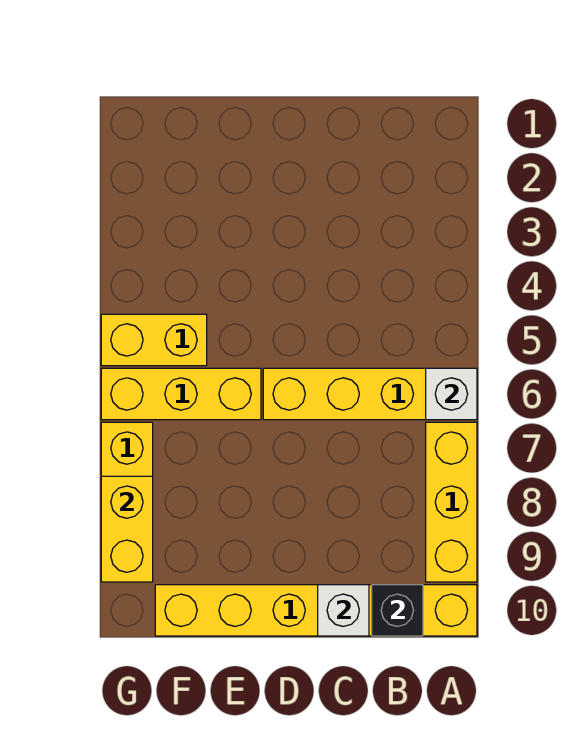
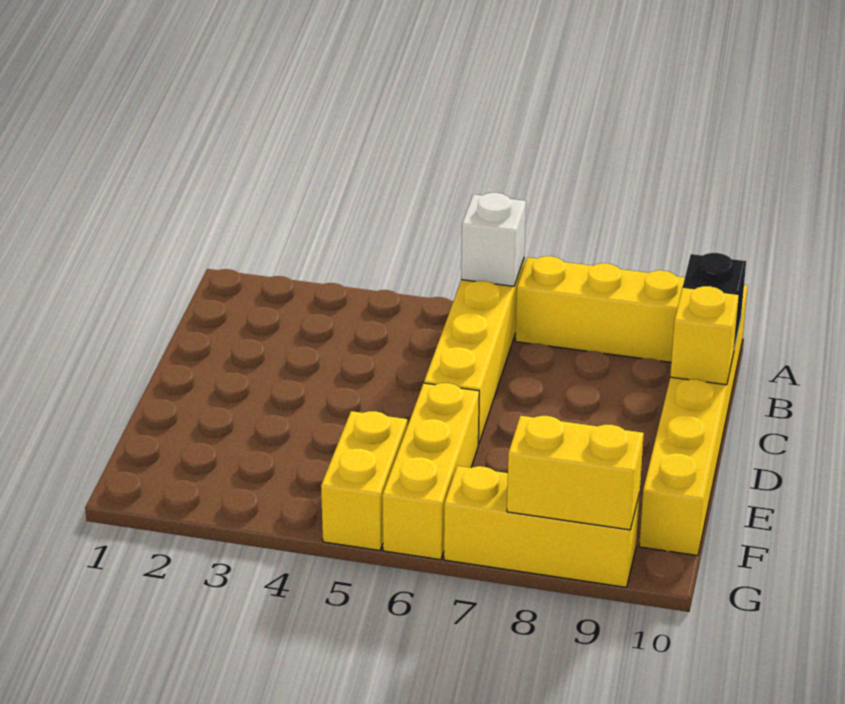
white 1x1 brick [318,585,369,636] -> yellow 1x1 brick [670,286,739,385]

